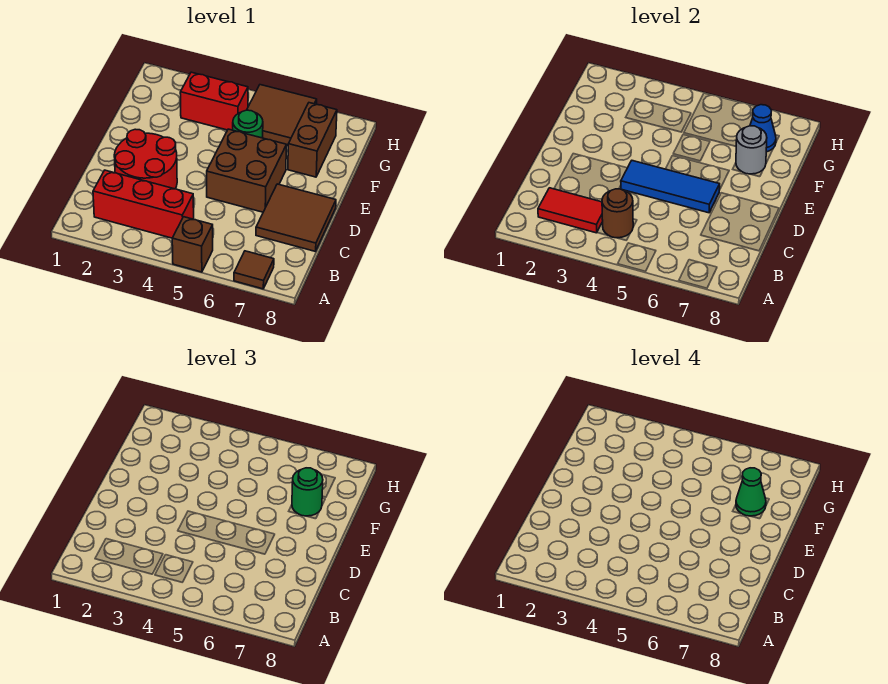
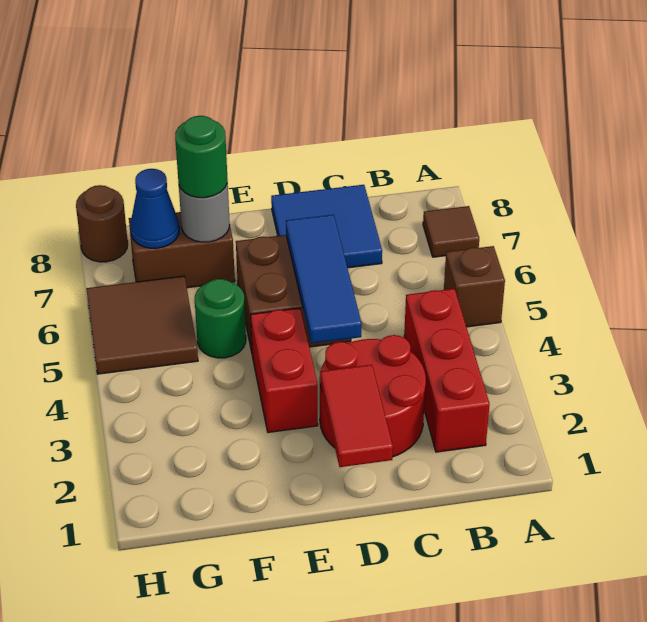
red 1x2 tile [538,188,603,233] -> red 1x2 tile moved to [321,365,393,467]
brown 1x1 round brick [602,189,634,238] -> brown 1x1 round brick moved to [76,185,128,262]
brown 2x2 tile [256,184,336,252] -> blue 2x2 tile [271,185,382,268]
green 1x1 cone [736,468,766,516] -> none
red 1x2 brick [180,72,248,130] -> red 1x2 brick moved to [251,308,318,433]

